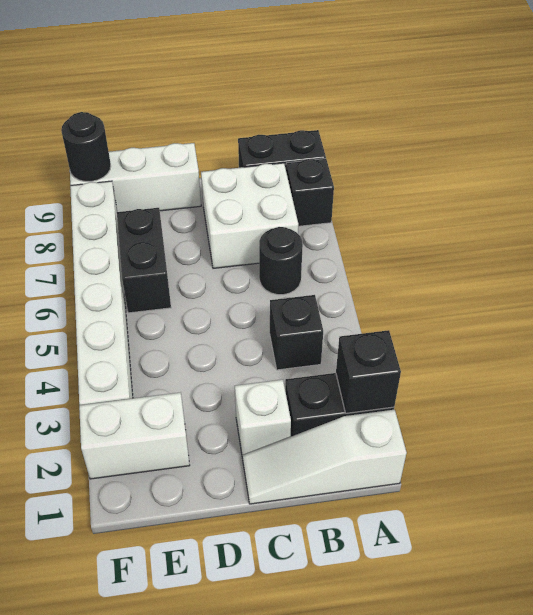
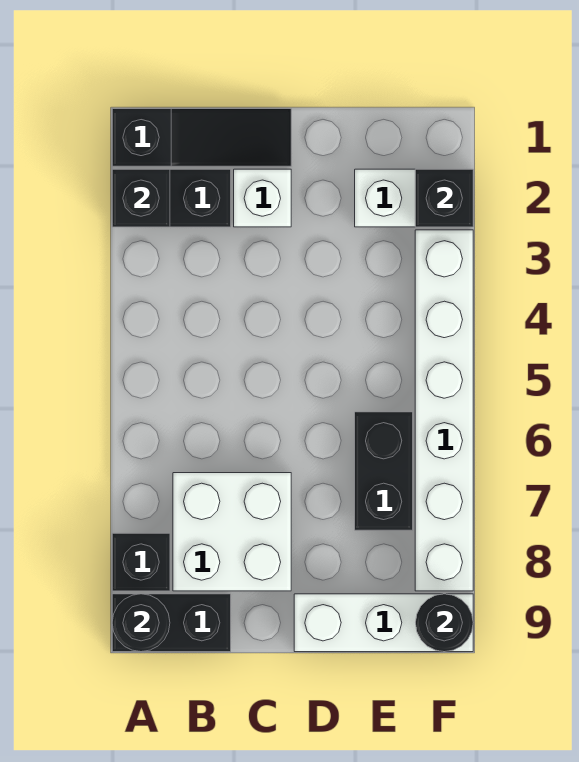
white 1x3 slope [243,410,407,504] -> black 1x3 slope [112,109,291,166]
black 1x1 brick [270,295,323,370] -> black 1x1 brick moved to [415,169,473,227]
black 1x1 round brick [259,227,303,295] -> black 1x1 round brick moved to [112,594,170,652]

